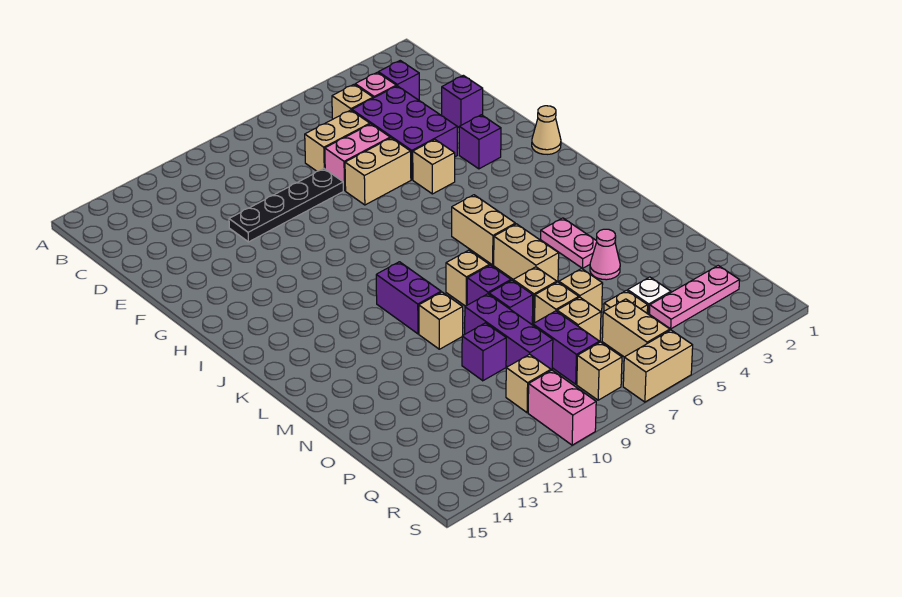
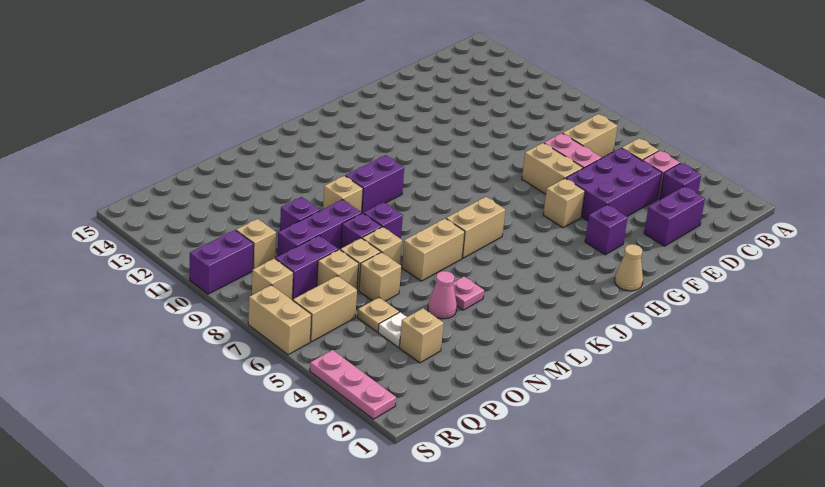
tan 1x2 brick [305,110,370,171] -> tan 1x2 brick turned to [563,114,617,158]
purple 1x1 brick [442,75,483,127] -> purple 1x2 brick [644,186,705,246]
black 1x4 plate [229,169,343,242] -> none
pink 1x2 plate [541,218,597,268] -> pink 1x1 plate [453,277,484,310]
tan 1x1 brick [446,250,489,306] -> tan 1x1 brick moved to [399,308,444,363]
pink 1x3 plate [650,266,739,329] -> pink 1x3 plate moved to [310,350,396,419]
pink 1x2 brick [528,370,596,445] -> purple 1x2 brick [190,230,254,294]

